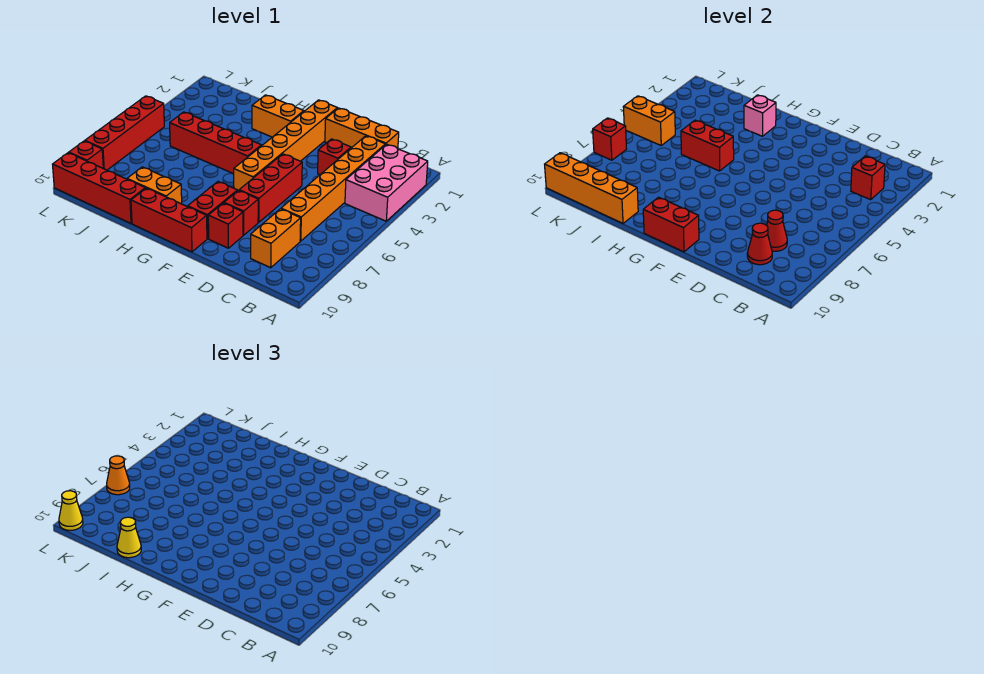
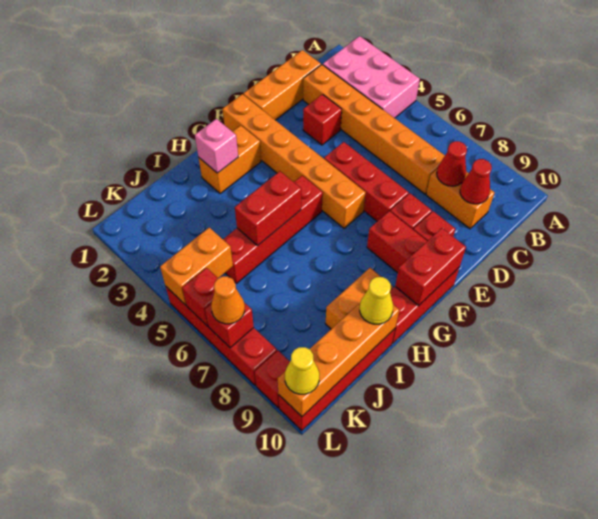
red 1x1 brick [851,156,885,200] -> red 1x1 brick moved to [182,268,218,326]

